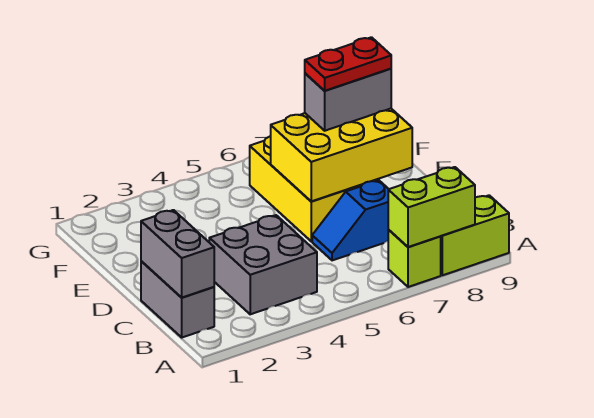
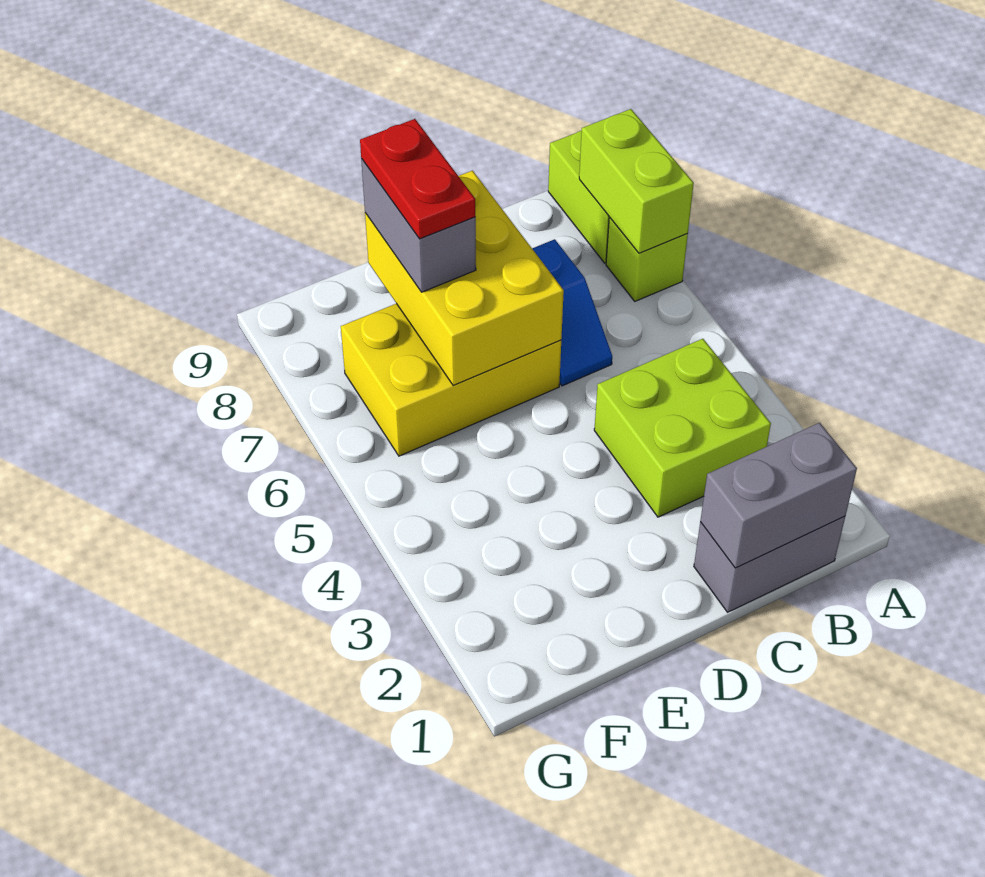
grey 2x2 brick [209,215,317,314] -> lime 2x2 brick [594,339,771,517]

